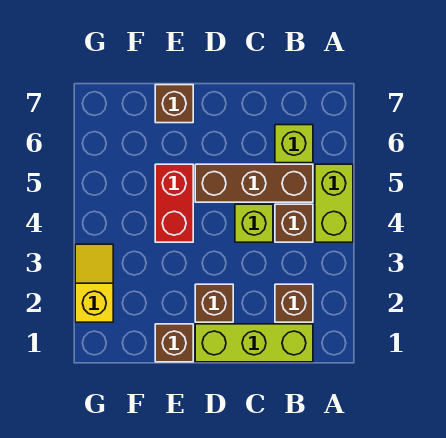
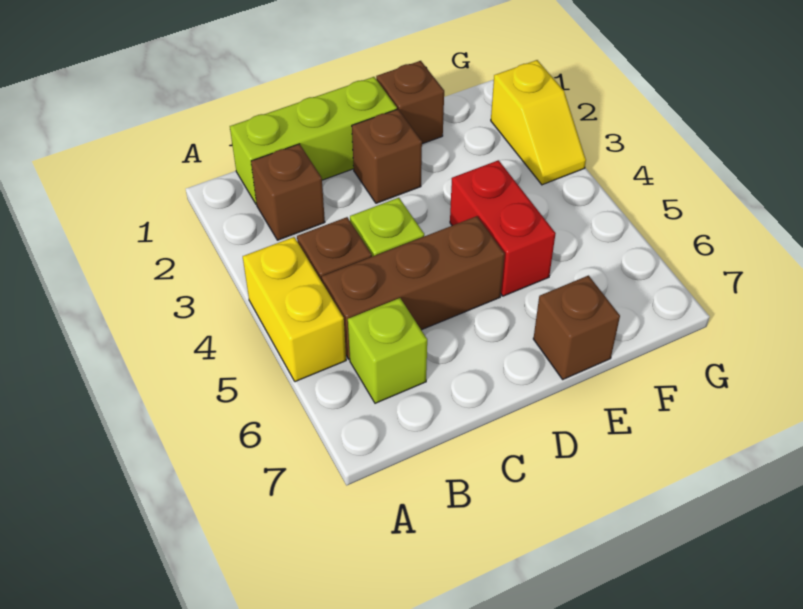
lime 1x2 brick [315,164,353,242] -> yellow 1x2 brick [243,237,346,382]

